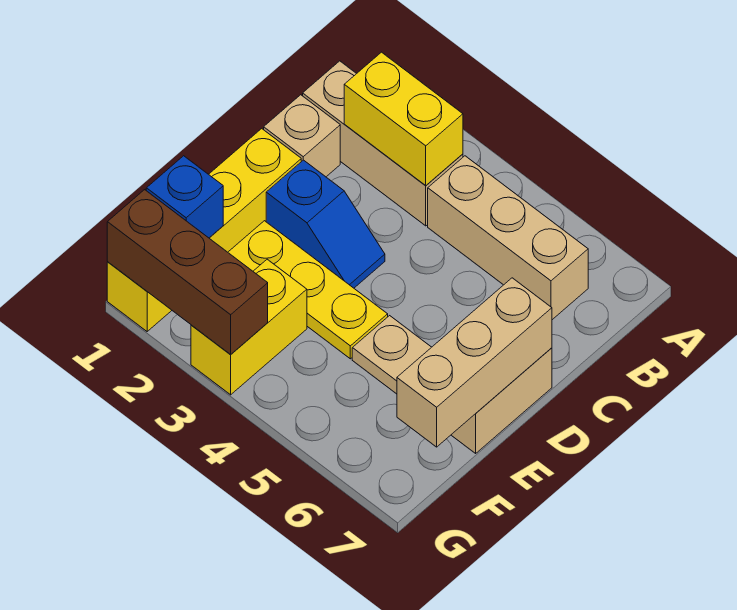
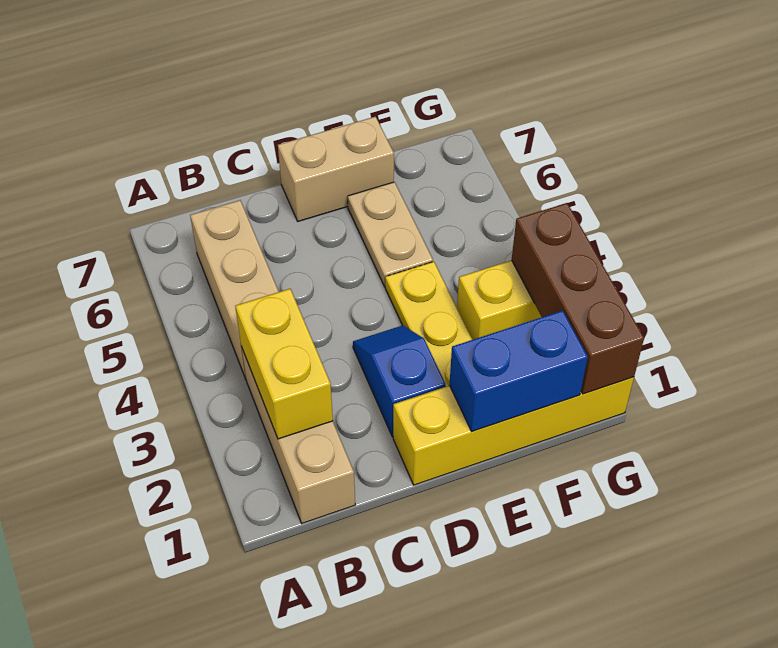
tan 1x1 brick [264,95,340,177] -> none
tan 1x3 brick [397,278,552,447] -> none
blue 1x1 brick [146,156,223,238] -> blue 1x2 brick [449,311,588,431]

